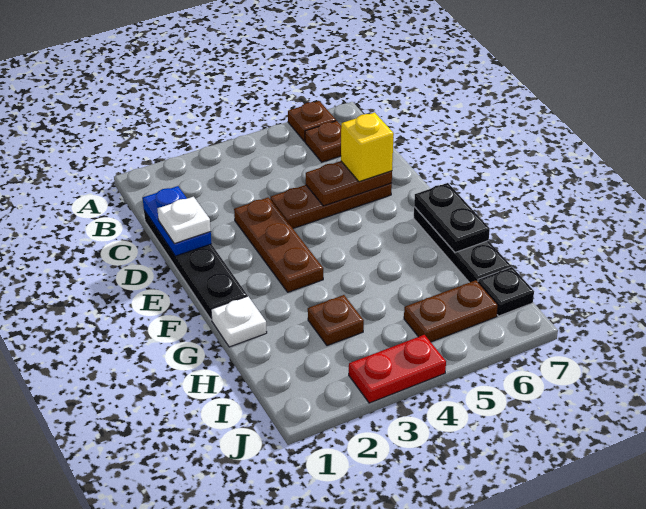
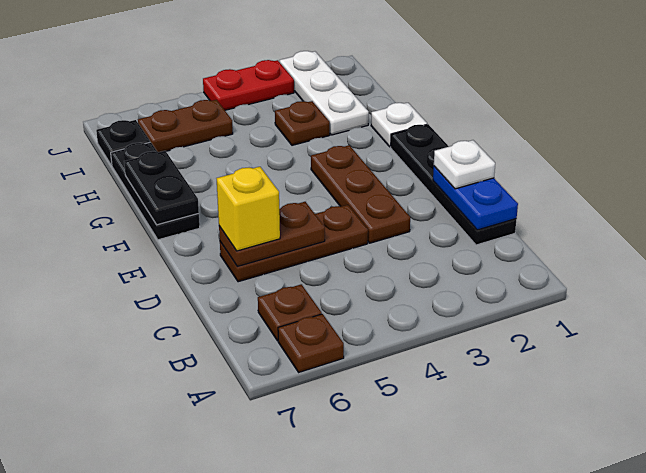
none -> white 1x3 plate [280,51,369,135]

